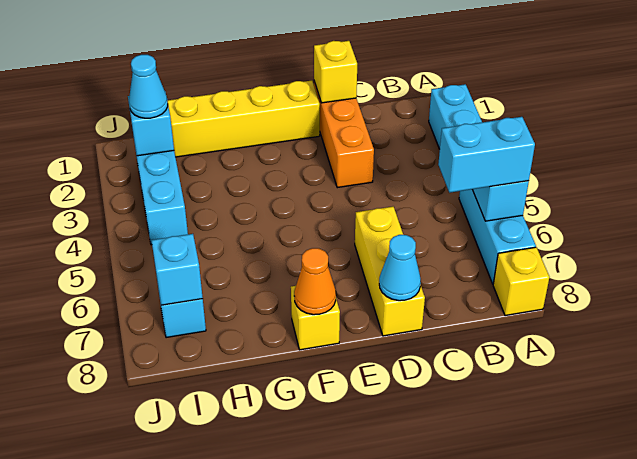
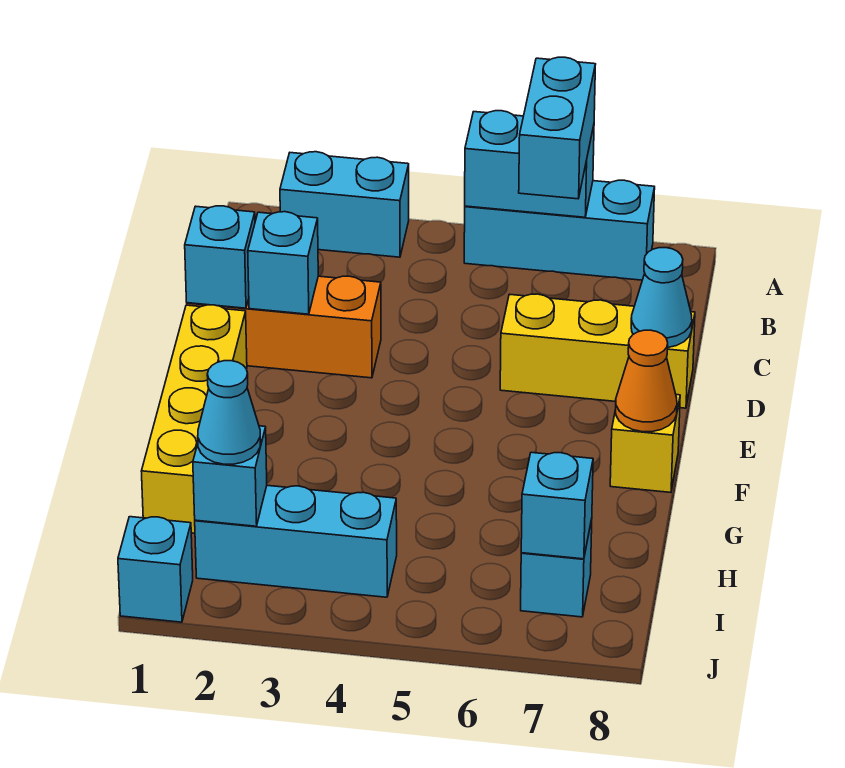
yellow 1x1 brick [493,247,549,316] -> none
yellow 1x1 brick [314,41,357,103] -> cyan 1x1 brick [185,206,255,308]
none -> cyan 1x1 brick [248,212,318,314]
none -> cyan 1x1 brick [118,517,193,622]

